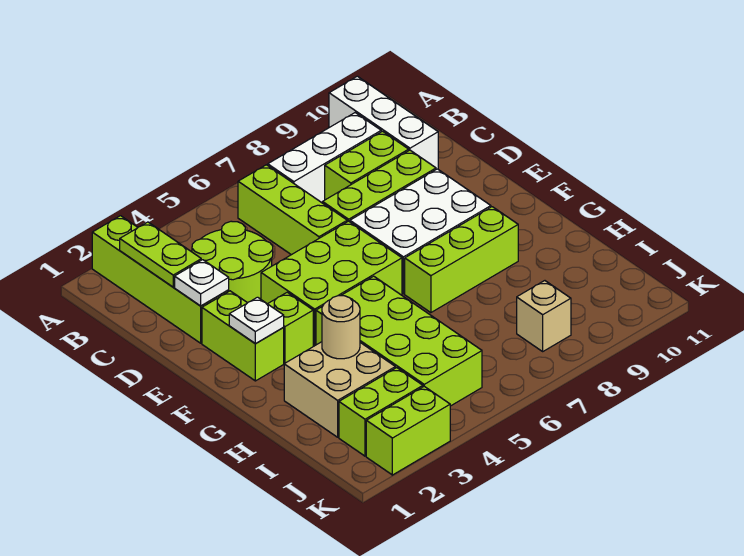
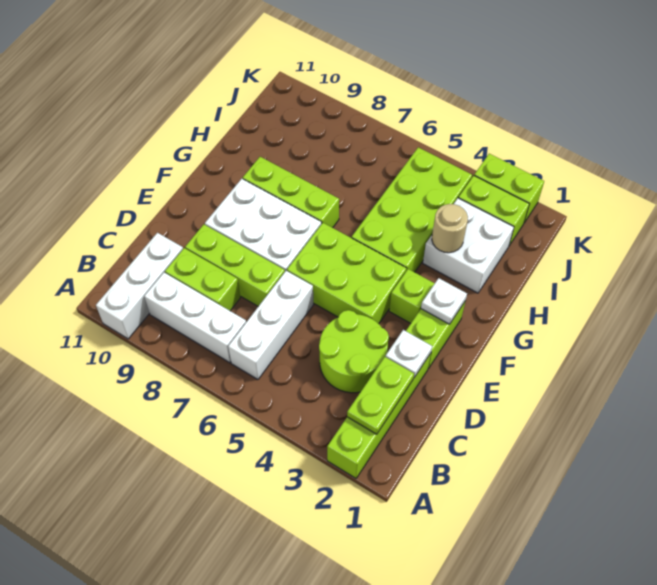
lime 1x3 brick [238,165,347,255] -> white 1x3 brick [228,271,314,379]
tan 2x2 brick [284,342,395,437] -> white 2x2 brick [423,198,514,293]
tan 1x1 brick [517,281,571,351] -> none

